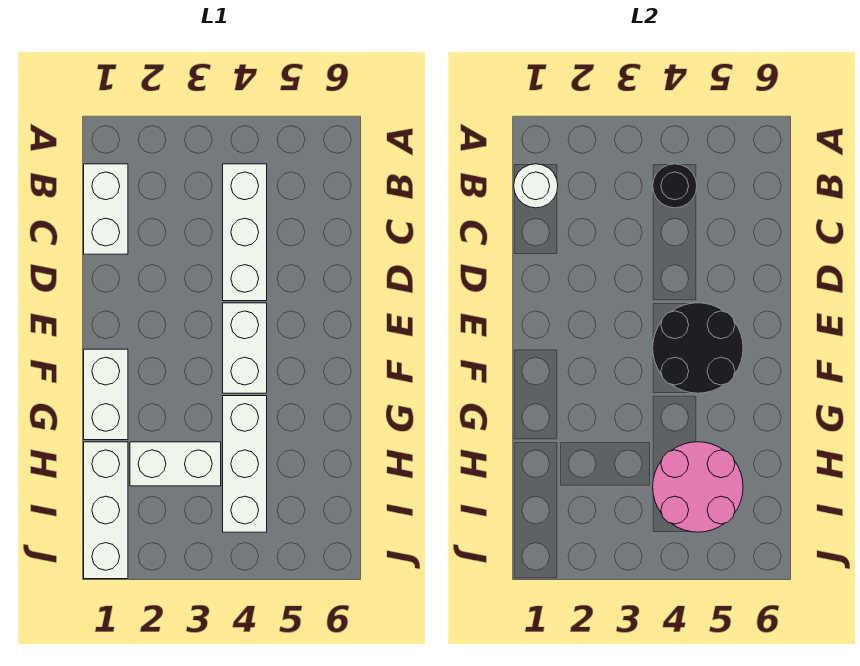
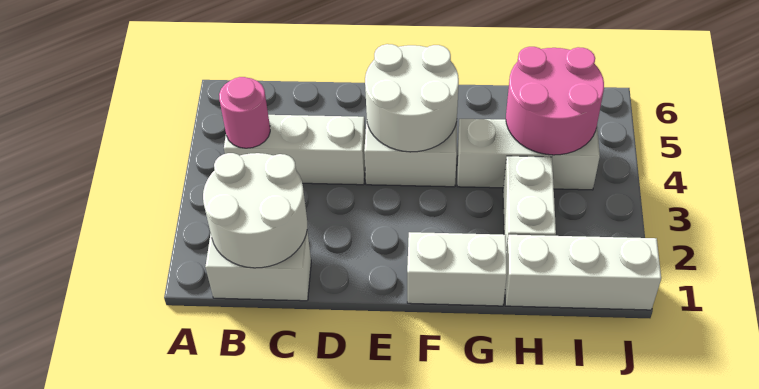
white 1x1 round brick [514,164,558,208] -> white 2x2 round brick [203,153,307,268]
black 1x1 round brick [653,164,697,208] -> pink 1x1 round brick [219,77,270,148]
black 2x2 round brick [653,303,743,393] -> white 2x2 round brick [365,44,459,152]

